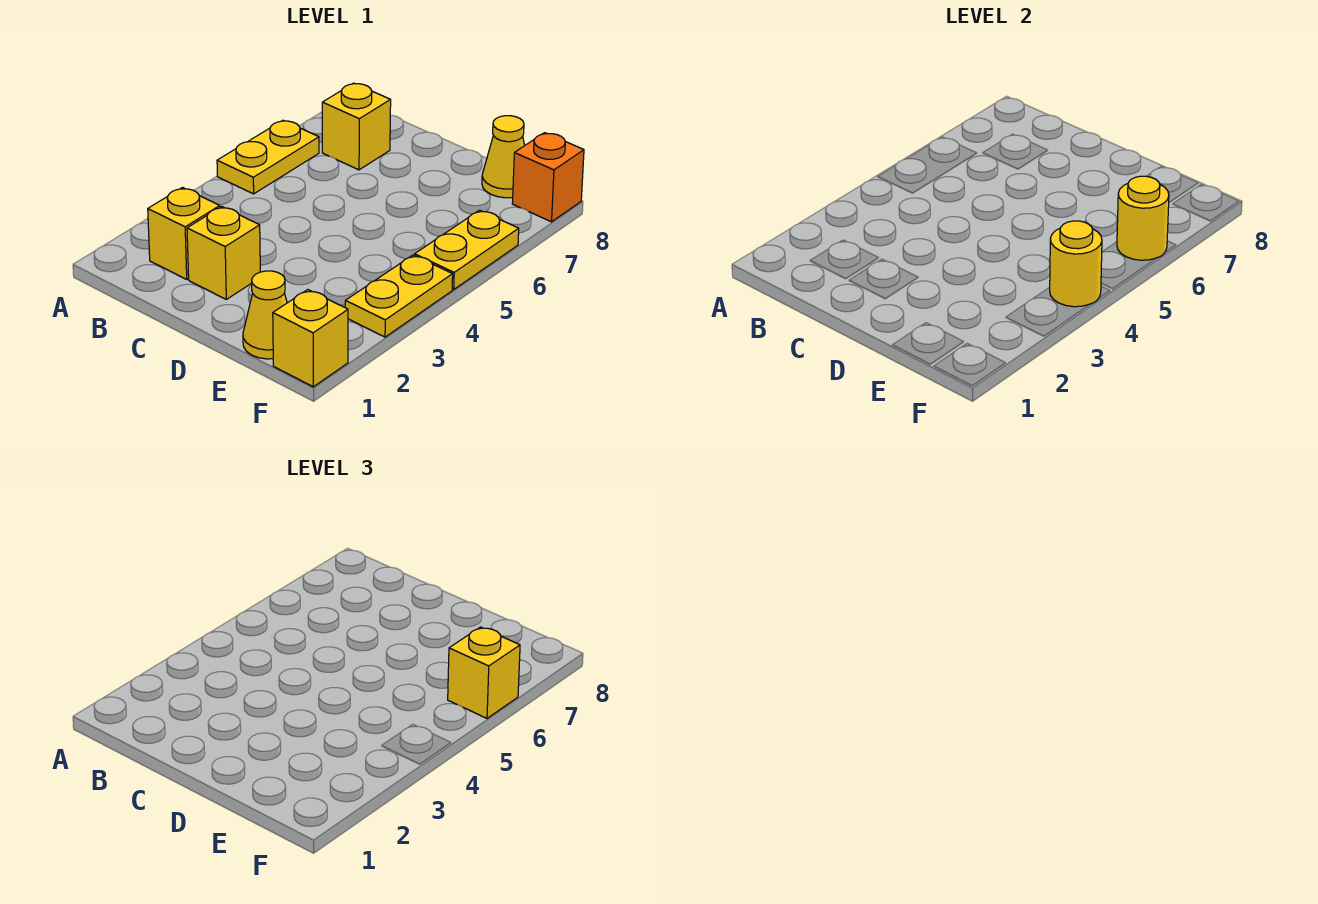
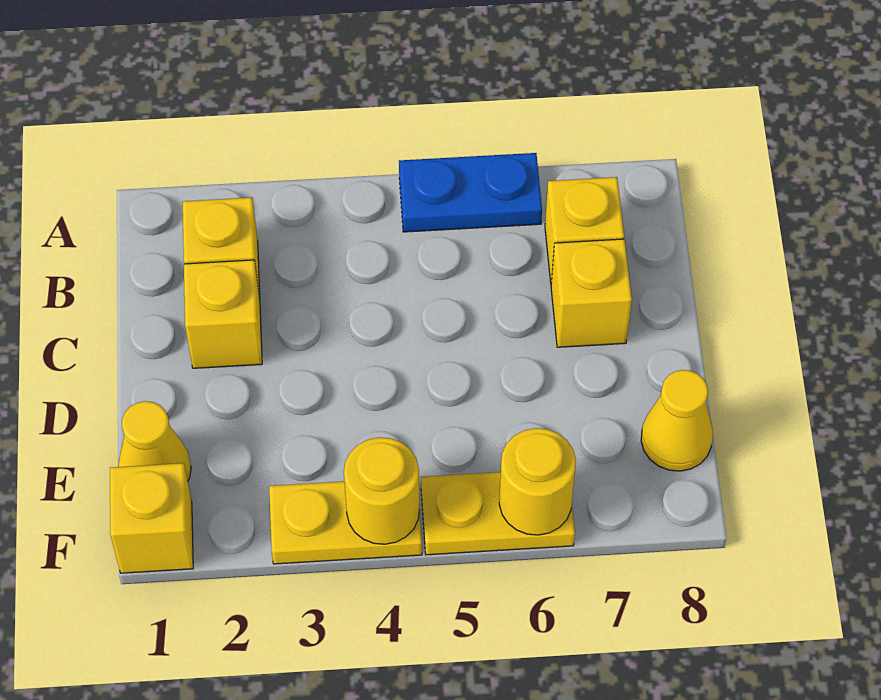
yellow 1x2 plate [217,120,319,194] -> blue 1x2 plate [399,153,542,232]
yellow 1x1 brick [448,627,520,718] -> yellow 1x1 brick moved to [551,239,632,347]
orange 1x1 brick [512,133,584,222] -> none

